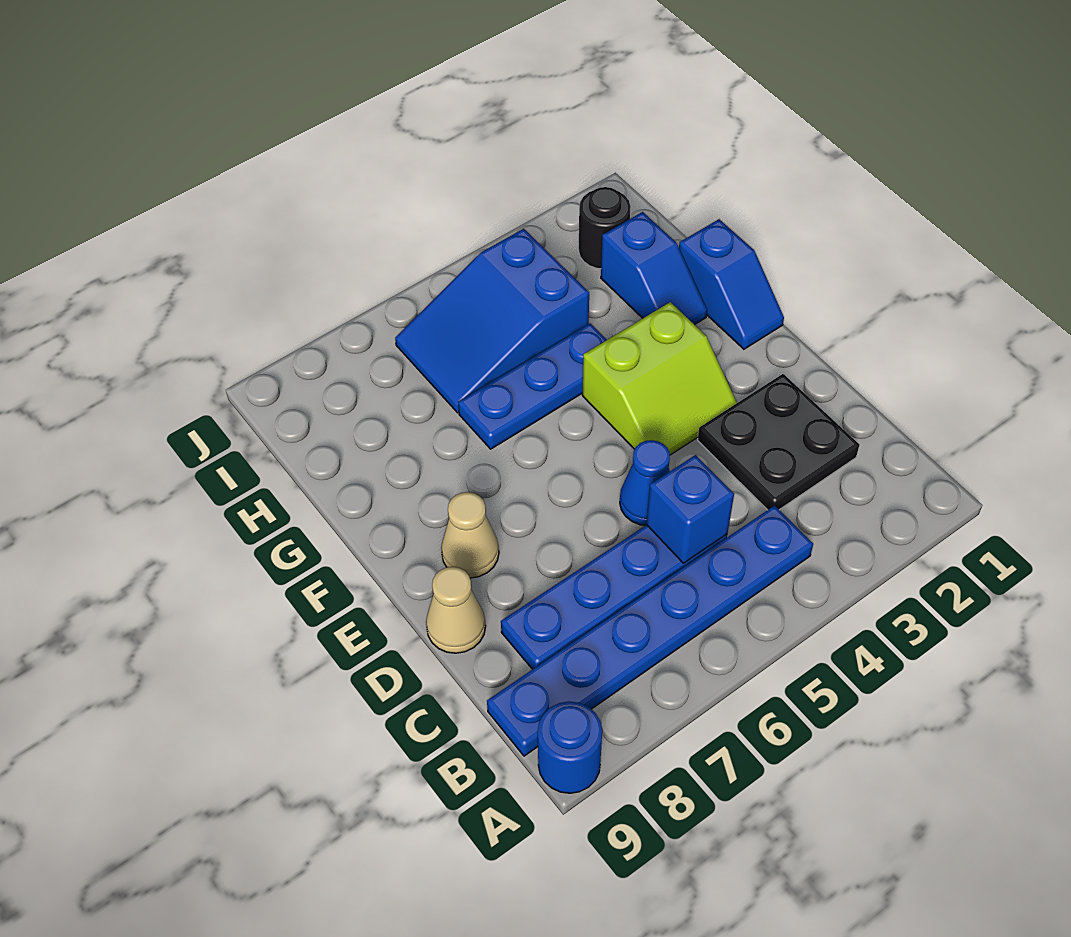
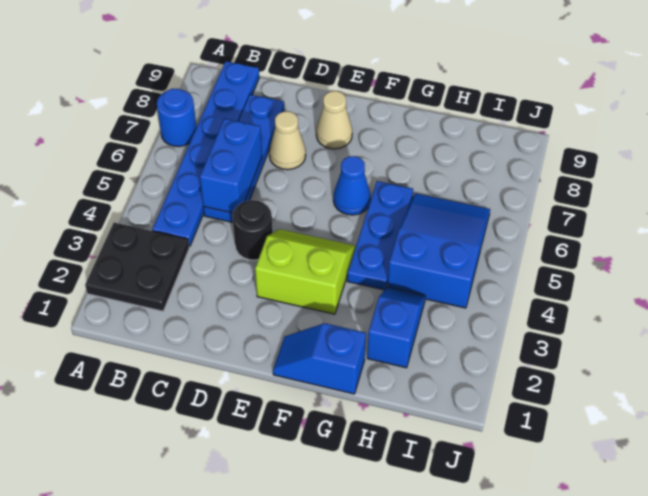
blue 1x1 round brick [538,701,602,793] -> blue 1x1 round brick moved to [157,89,197,147]
black 2x2 plate [698,374,860,510] -> black 2x2 plate moved to [85,223,189,311]
blue 1x1 brick [646,455,734,563] -> blue 1x2 brick [200,119,262,213]
blue 1x1 cone [620,440,670,525] -> blue 1x1 cone moved to [333,156,371,215]
tan 1x1 cone [426,567,486,653] -> tan 1x1 cone moved to [269,111,306,170]
lime 2x2 slope [582,302,737,455] -> lime 2x2 slope turned to [255,229,355,314]
blue 1x2 slope [601,212,707,325] -> blue 1x2 slope turned to [367,287,426,368]
black 1x1 round brick [579,187,631,269] -> black 1x1 round brick moved to [232,200,273,260]

